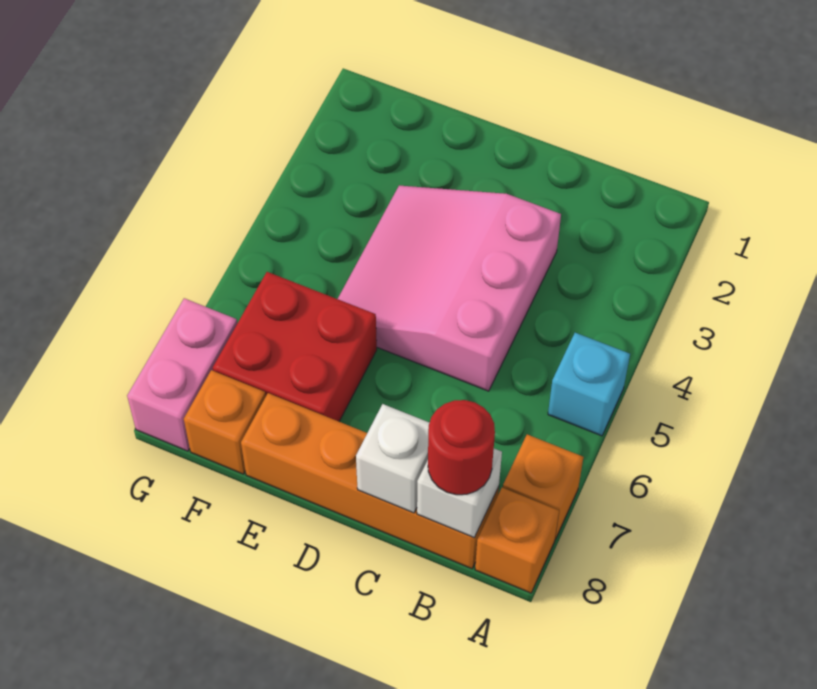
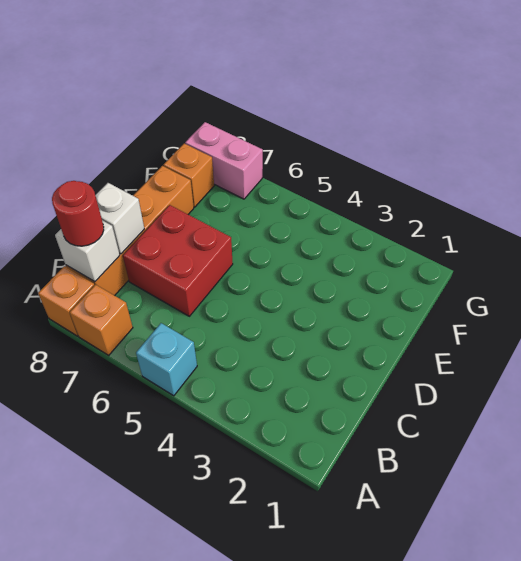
pink 3x3 slope [338,186,561,391] -> none
red 2x2 brick [213,272,377,421] -> red 2x2 brick moved to [123,205,233,316]

